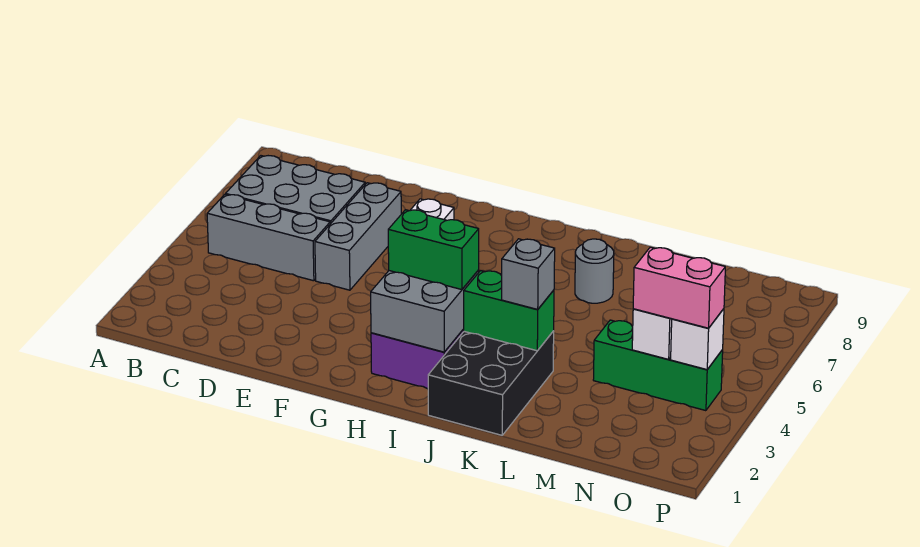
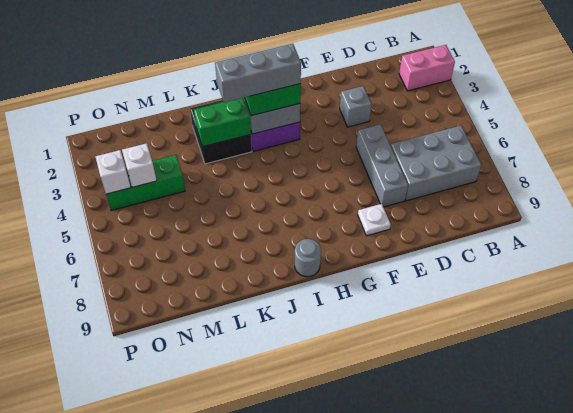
grey 1x3 brick [207,195,330,281] -> grey 1x3 brick moved to [215,44,301,102]
black 2x3 brick [428,331,554,435] -> black 2x2 brick [190,100,252,164]
grey 1x1 brick [502,239,555,309] -> grey 1x1 brick moved to [340,86,372,127]
grey 1x1 round brick [575,239,614,303] -> grey 1x1 round brick moved to [295,239,321,277]
pink 1x2 brick [633,247,725,328] -> pink 1x2 brick moved to [399,45,455,91]

